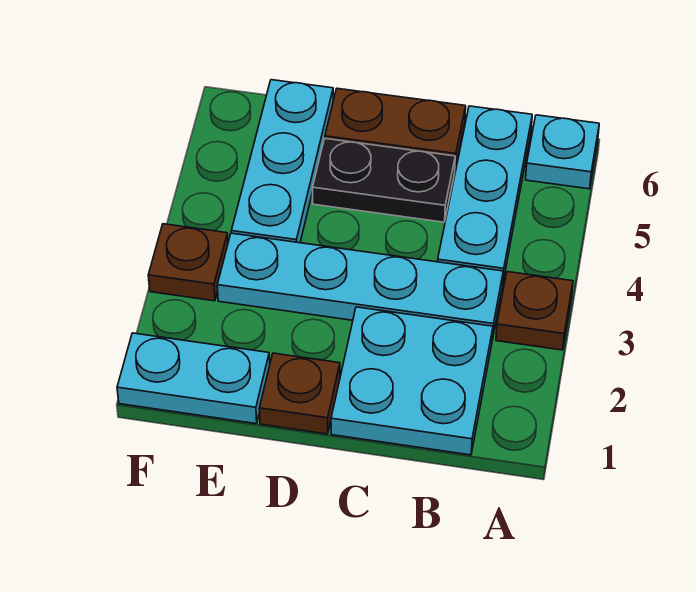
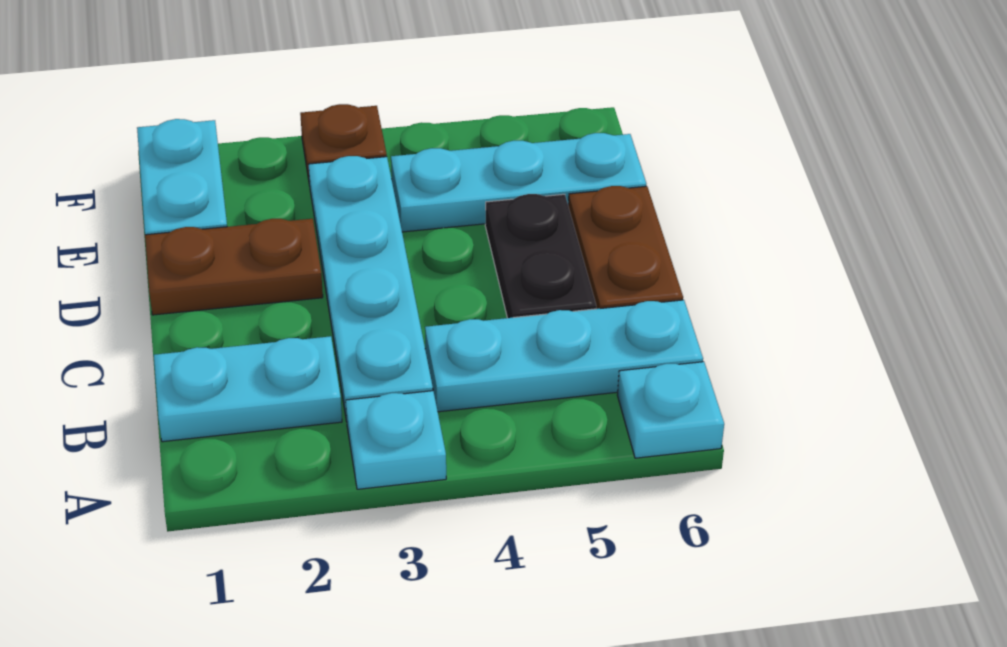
brown 1x1 plate [496,272,573,350] -> cyan 1x1 plate [346,391,446,489]
cyan 2x2 plate [331,307,493,455] -> cyan 1x2 plate [154,336,342,442]
brown 1x1 plate [259,353,340,434] -> brown 1x2 plate [145,219,323,315]

